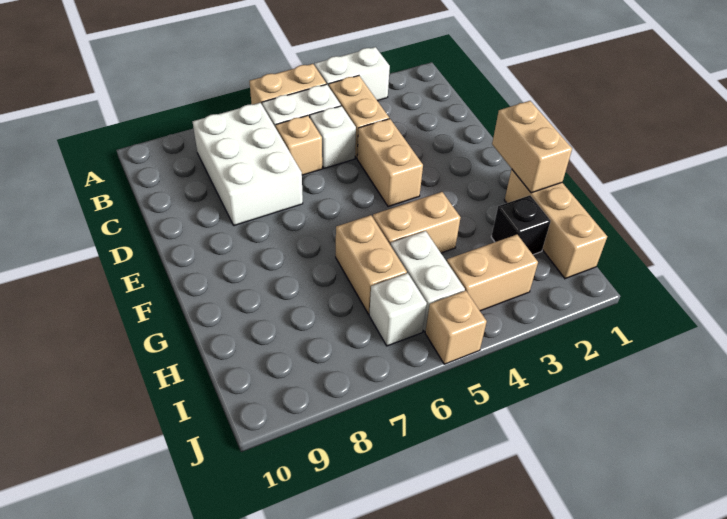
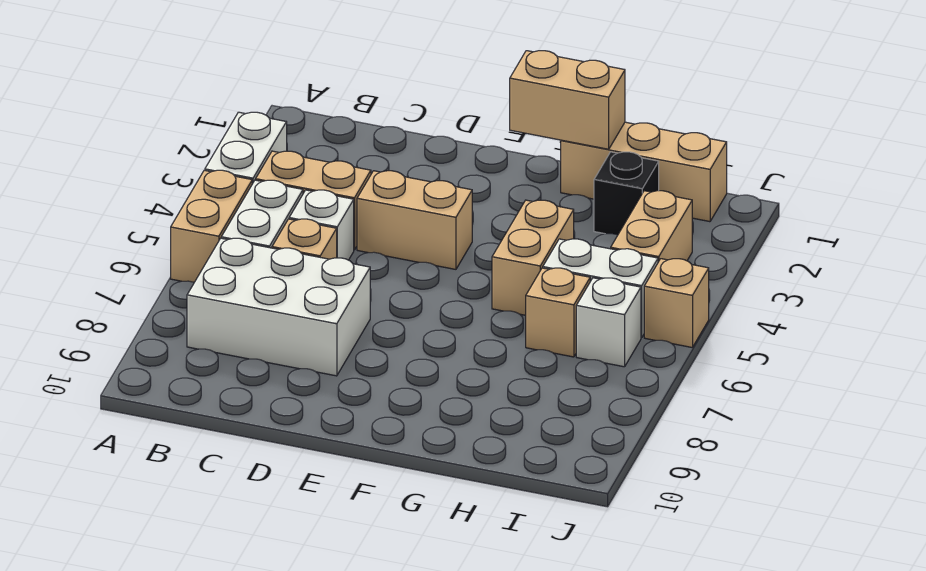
tan 1x2 brick [336,215,407,314] -> tan 1x1 brick [526,268,590,357]

